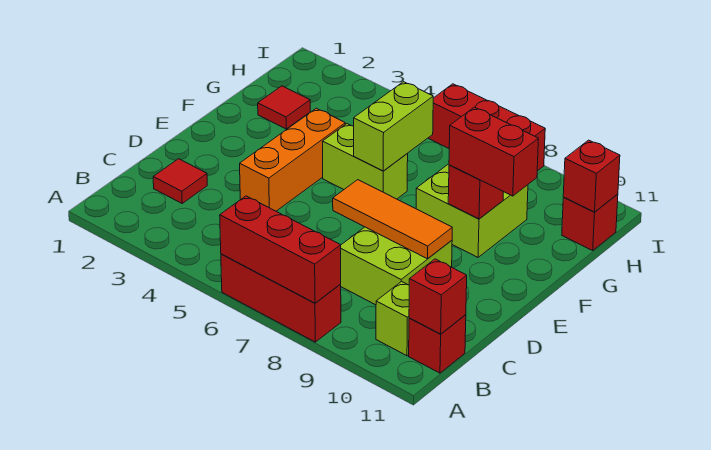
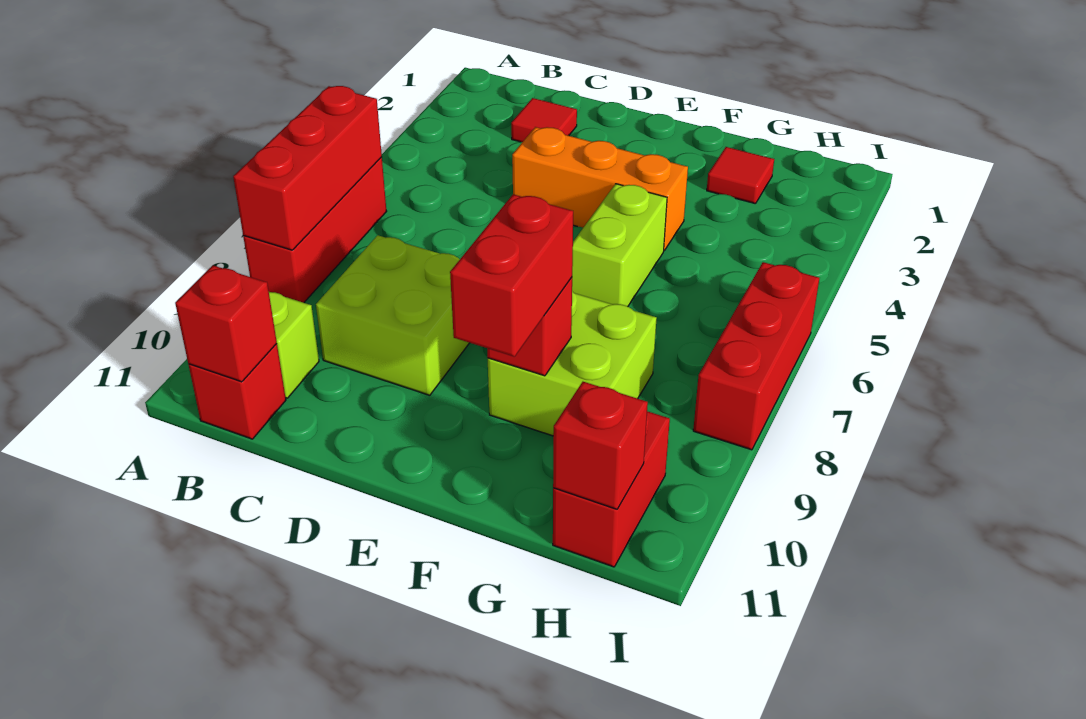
orange 1x3 tile [333,180,452,259] -> none
lime 1x2 brick [354,82,433,171] -> none
red 1x1 brick [562,194,618,250] -> red 1x2 brick [553,411,670,567]

